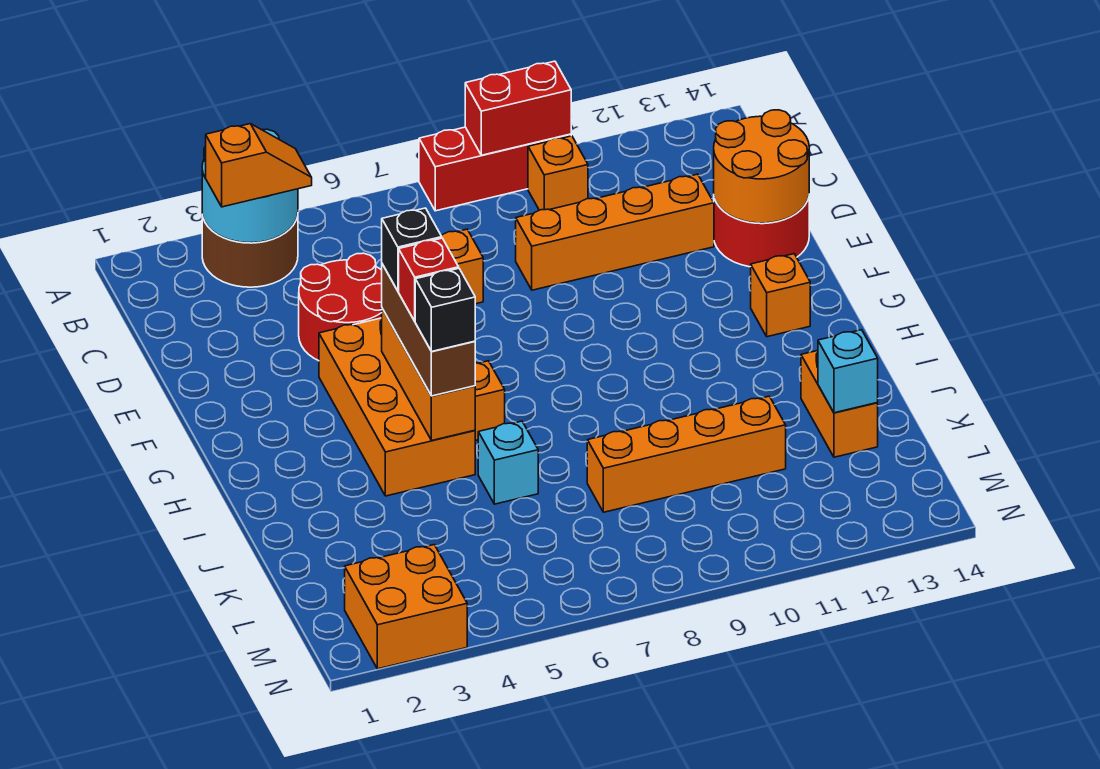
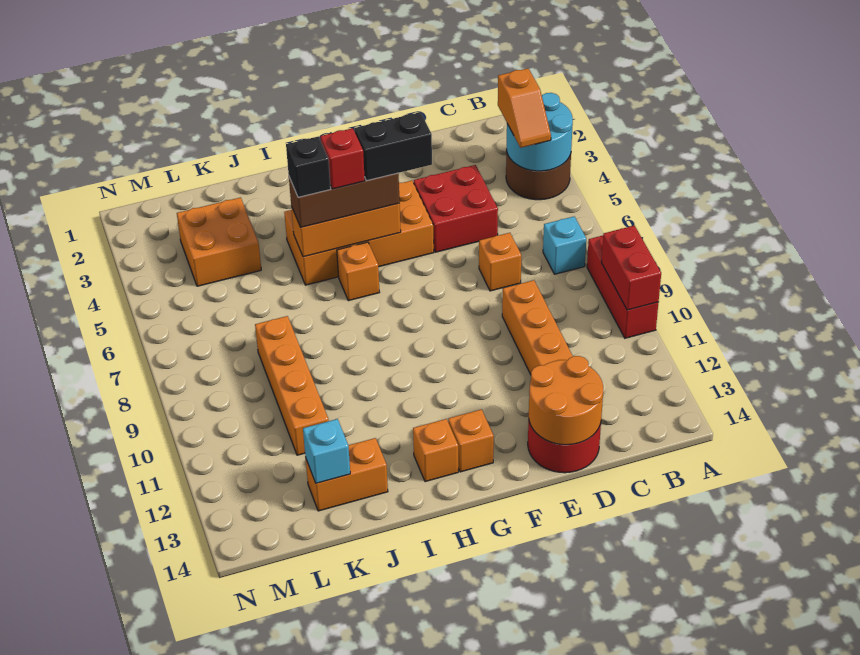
orange 1x1 brick [528,136,588,210] -> orange 1x1 brick moved to [413,419,458,482]
red 2x2 round brick [299,253,382,361] -> red 2x2 brick [414,165,498,252]
black 1x1 brick [382,208,442,291] -> black 1x2 brick [355,112,432,181]
cyan 1x1 brick [478,421,538,504] -> cyan 1x1 brick moved to [543,217,586,274]
orange 2x2 brick [345,545,467,669] -> orange 2x2 brick moved to [177,197,261,286]

